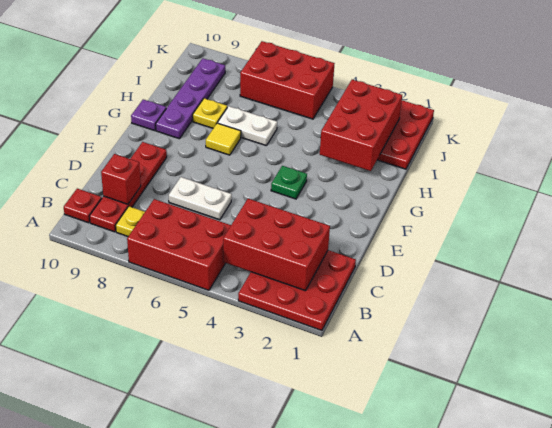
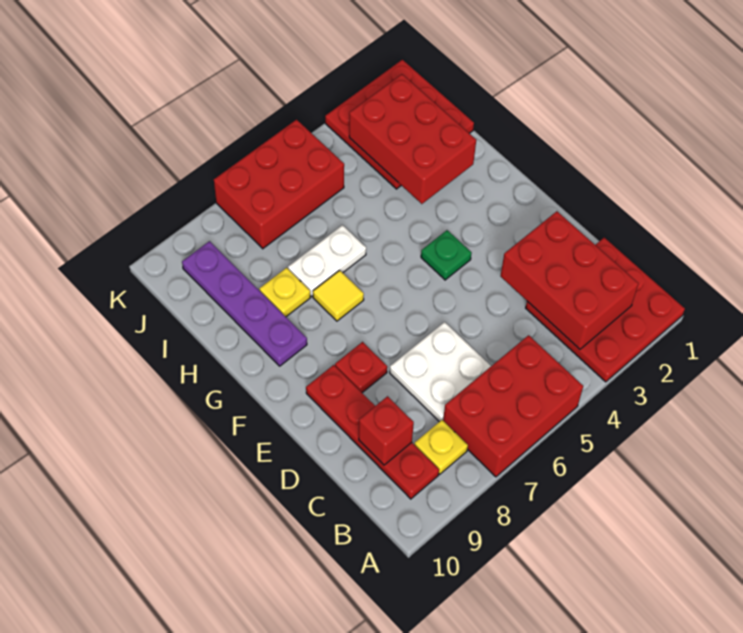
red 2x3 brick [223,199,330,291] -> red 2x3 brick turned to [501,211,638,349]
red 1x1 plate [64,189,102,223] -> red 1x1 plate moved to [335,342,387,393]
white 1x2 plate [169,177,232,220] -> white 2x2 plate [390,322,491,422]
purple 1x1 plate [131,99,166,131] -> none

